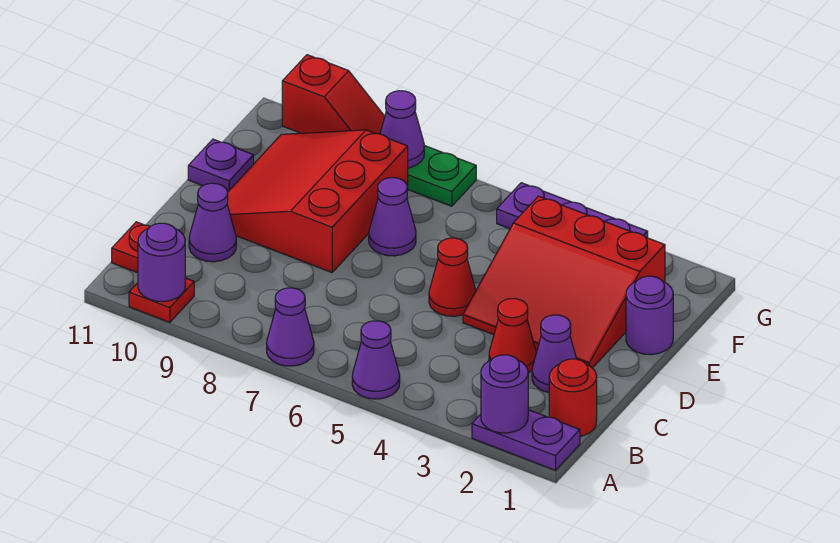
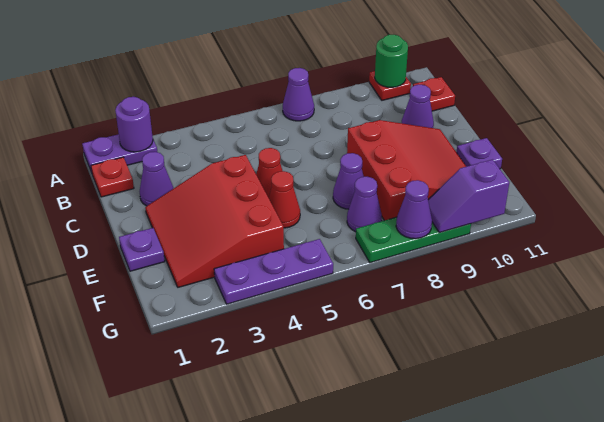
purple 1x1 cone [352,321,400,399] -> purple 1x1 cone moved to [347,177,382,232]
purple 1x1 round brick [138,223,185,302] -> green 1x1 round brick [375,35,408,87]
red 1x1 round brick [549,359,597,436] -> red 1x1 plate [91,157,134,197]
red 1x1 cone [489,299,536,373] -> red 1x1 cone moved to [269,171,300,228]
red 3x3 slope [463,196,665,368] -> red 3x3 slope turned to [145,155,284,287]
purple 1x1 round brick [626,276,673,355] -> purple 1x1 plate [119,228,165,271]
red 1x2 slope [282,55,385,134] -> purple 1x2 slope [428,159,509,233]

